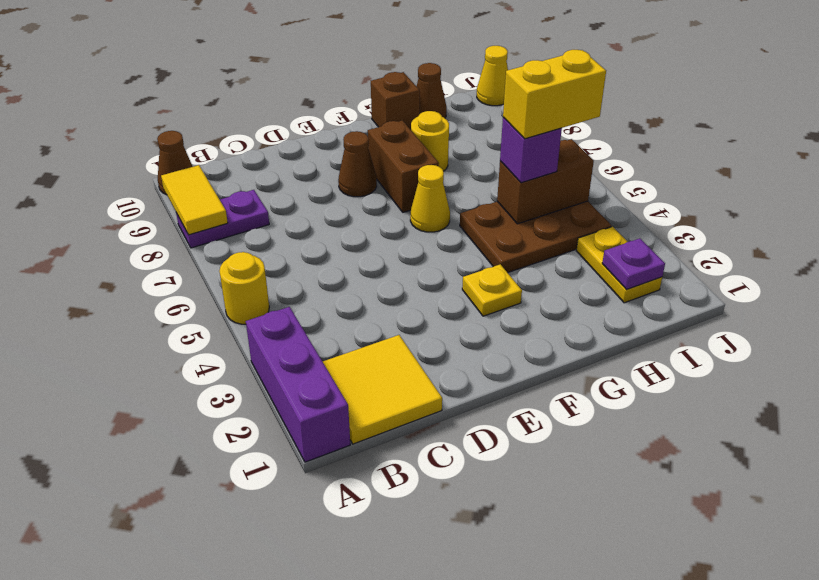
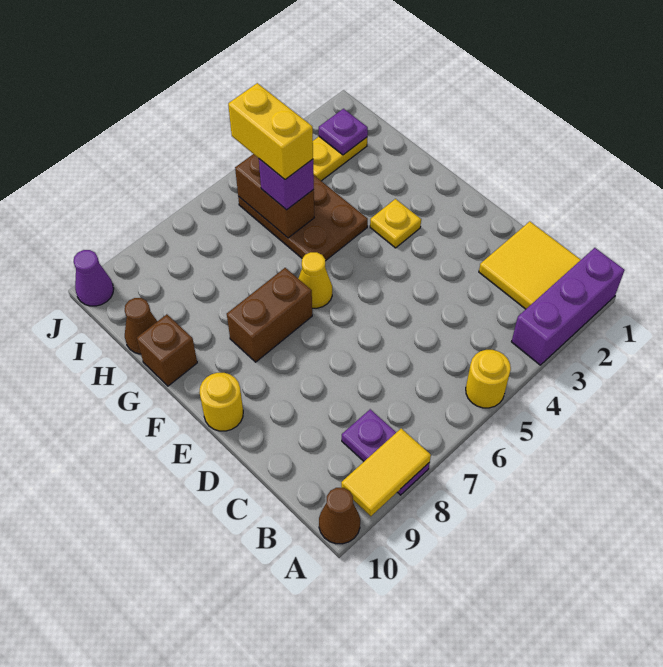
brown 1x1 cone [338,131,377,197] -> none
yellow 1x1 round brick [411,111,449,171] -> yellow 1x1 round brick moved to [200,373,243,431]
yellow 1x1 cone [477,46,508,106] -> purple 1x1 cone [74,250,114,306]

